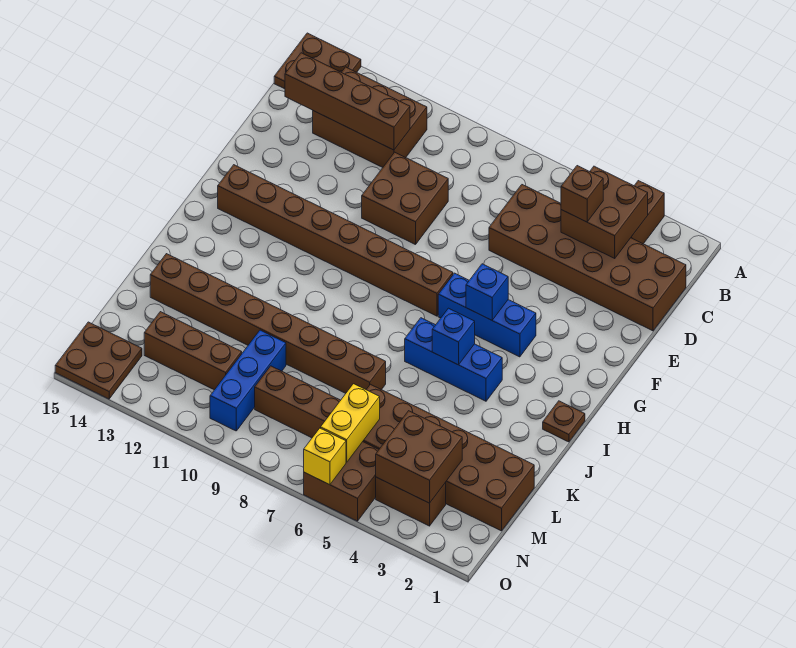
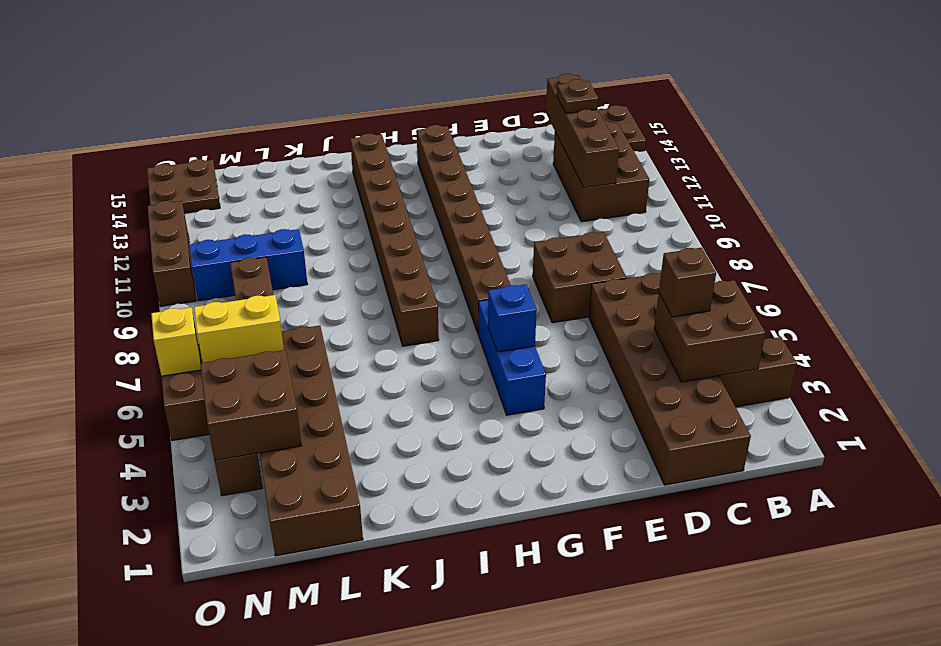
brown 2x2 brick [362,152,448,245] -> brown 2x2 brick moved to [533,232,626,323]
brown 1x1 plate [543,401,585,442] -> brown 1x1 plate moved to [557,79,598,113]
blue 1x3 brick [405,318,502,401] -> none
blue 1x1 brick [432,308,475,365] -> none
brown 1x8 brick [150,254,386,393] -> brown 1x8 brick moved to [350,134,439,346]
brown 1x3 brick [144,312,242,390] -> brown 1x3 brick moved to [147,201,196,306]

